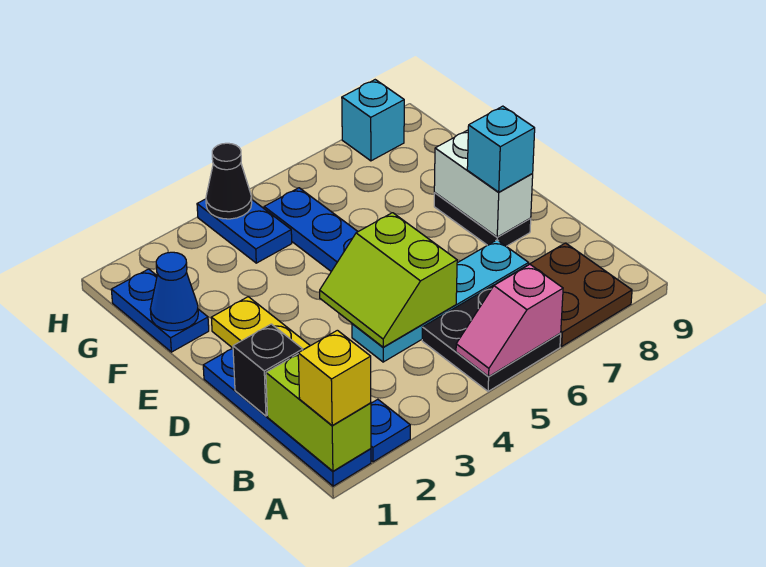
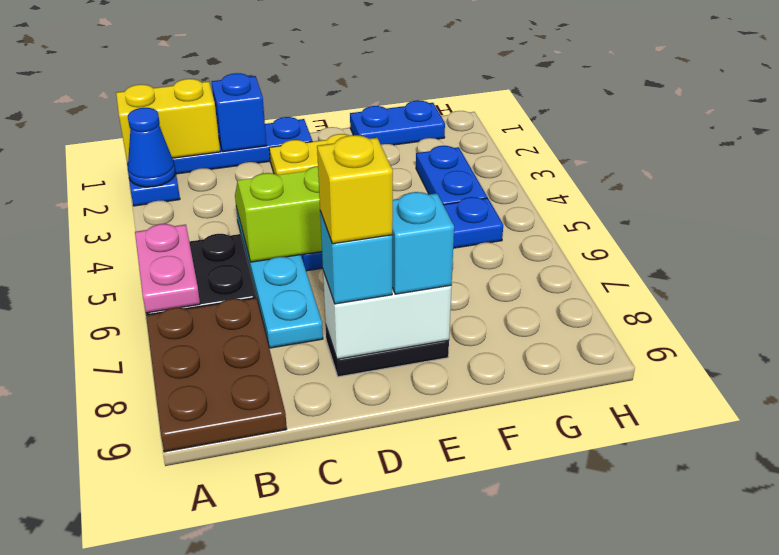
lime 1x2 brick [266,354,371,471] -> yellow 1x2 brick [116,79,220,164]
yellow 1x1 brick [298,330,371,425] -> yellow 1x1 brick moved to [317,135,393,244]
pink 1x2 slope [456,265,563,376] -> pink 1x2 plate [135,224,200,313]
brown 2x2 plate [498,243,632,346] -> brown 2x3 plate [146,298,287,452]
black 1x1 brick [233,324,303,416] -> blue 1x1 brick [211,73,267,152]
blue 1x1 cone [150,252,198,331] -> blue 1x1 cone moved to [128,108,175,187]
blue 1x2 plate [197,199,292,263] -> blue 1x2 plate turned to [416,146,487,204]
black 1x1 cone [206,143,252,219] -> none
cyan 1x1 brick [342,80,404,161] -> cyan 1x1 brick moved to [392,192,454,294]

